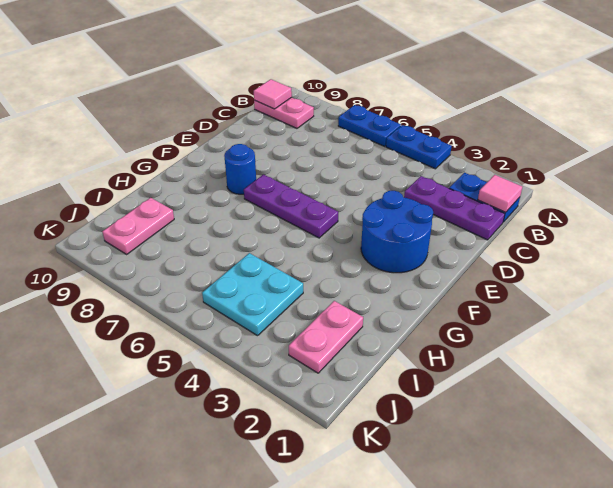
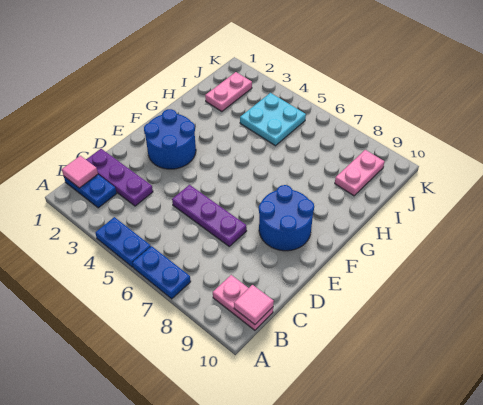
purple 1x3 plate [244,175,338,238] -> purple 1x3 plate moved to [172,185,247,246]
blue 1x1 round brick [224,144,256,194] -> blue 2x2 round brick [259,185,314,251]

